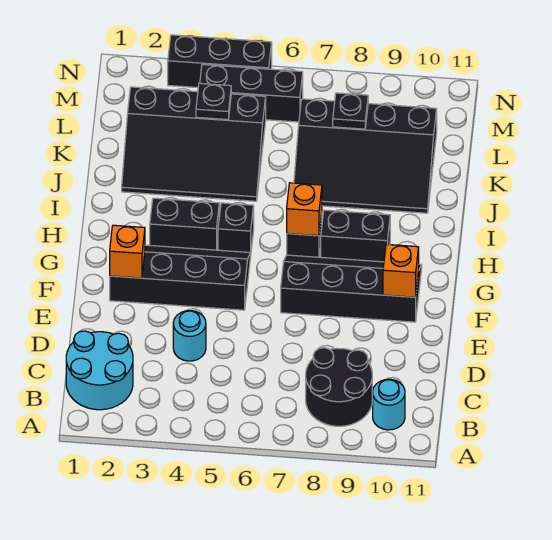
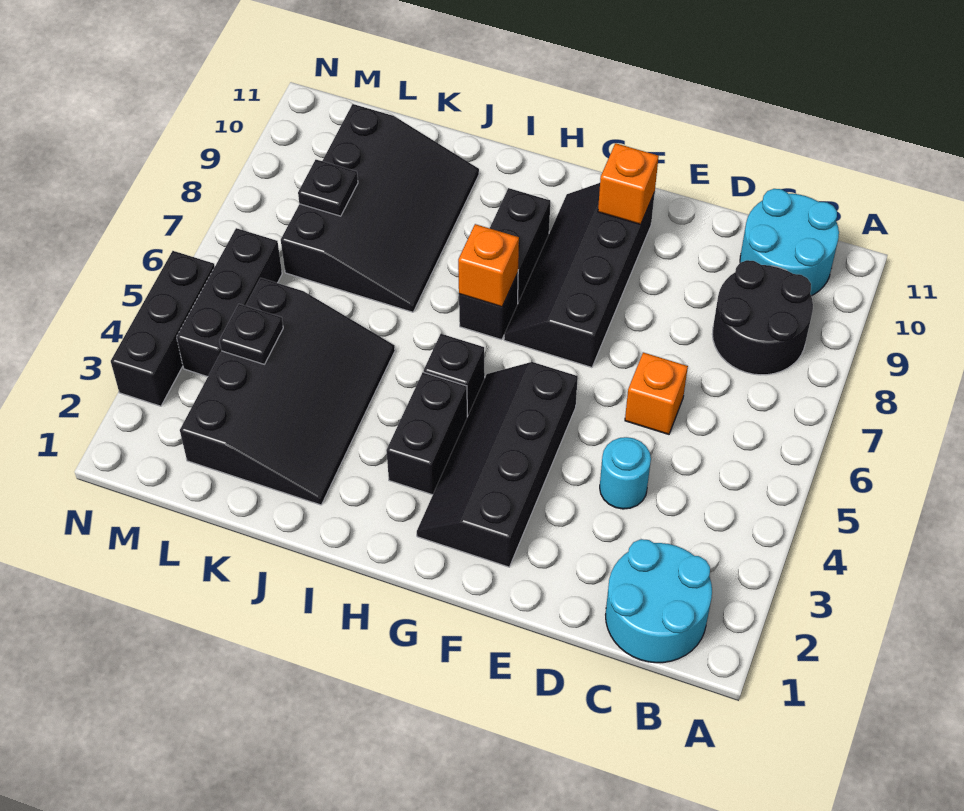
cyan 1x1 round brick [373,379,405,430] -> cyan 2x2 round brick [740,189,839,296]
orange 1x1 brick [110,225,145,278] -> orange 1x1 brick moved to [625,352,688,434]

